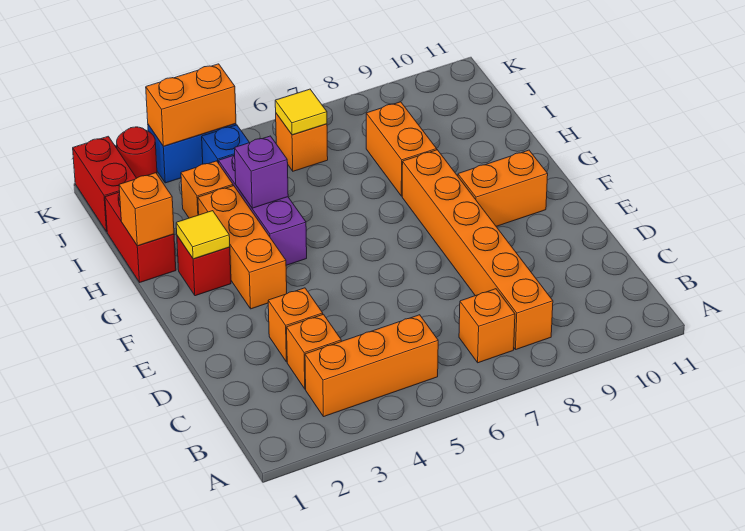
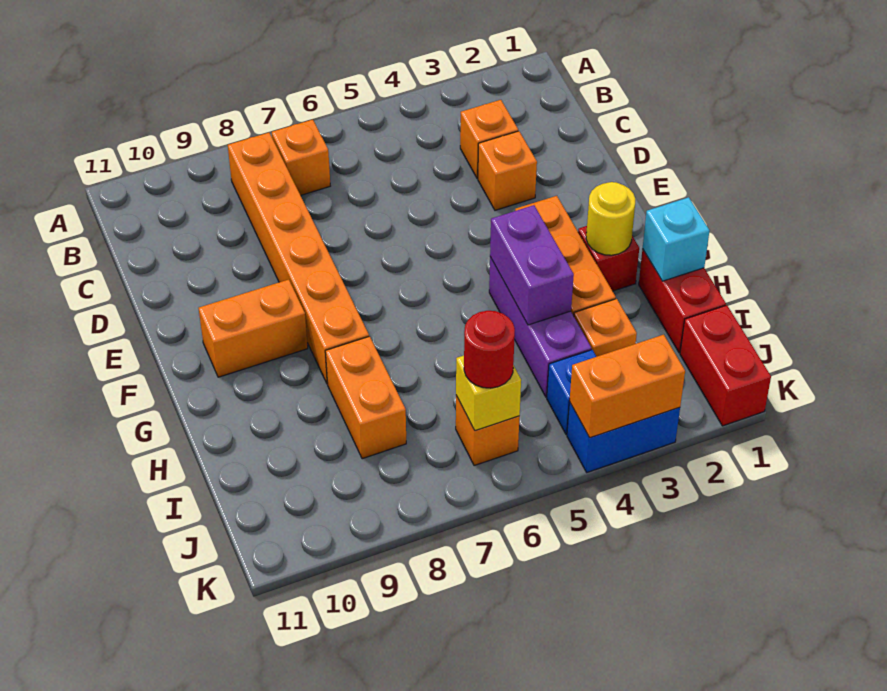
orange 1x3 brick [305,315,438,417] -> none
yellow 1x1 tile [176,211,230,259] -> yellow 1x1 round brick [586,182,635,255]
orange 1x1 brick [119,173,174,246] -> cyan 1x1 brick [643,197,710,281]
purple 1x1 brick [234,136,288,208] -> purple 1x2 brick [490,205,574,325]
yellow 1x1 tile [275,89,327,135] -> yellow 1x1 brick [456,356,521,431]
red 1x1 round brick [117,127,157,178] -> red 1x1 round brick moved to [464,311,515,388]

